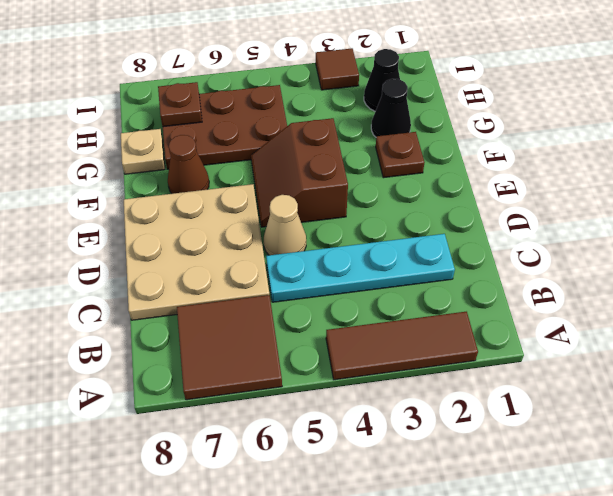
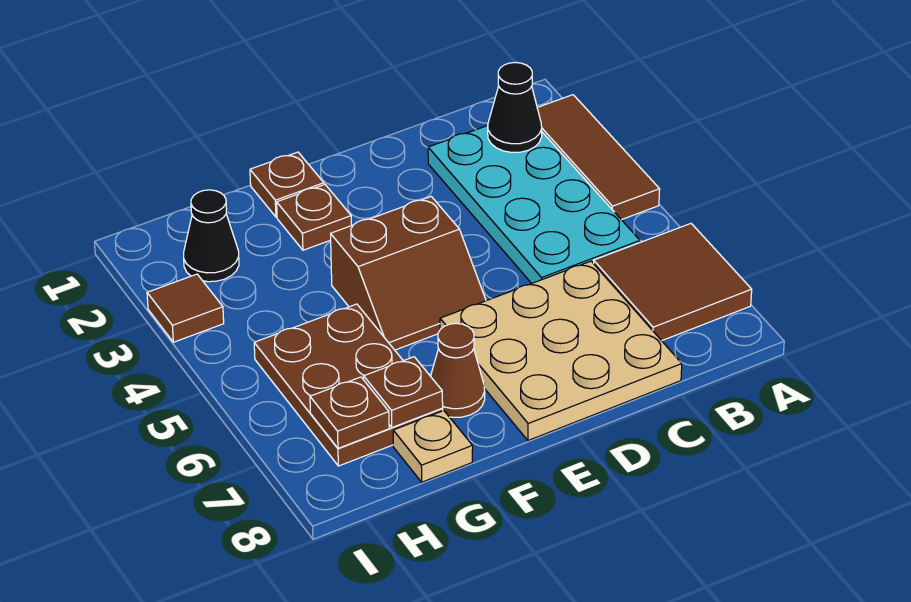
cyan 1x4 plate [266,234,455,302] -> cyan 2x4 plate [428,126,640,283]
tan 1x1 cone [264,195,306,255] -> none
none -> brown 1x1 plate [250,152,324,217]
black 1x1 cone [371,79,411,137] -> black 1x1 cone moved to [488,62,542,153]
none -> brown 1x1 plate [364,357,443,427]

